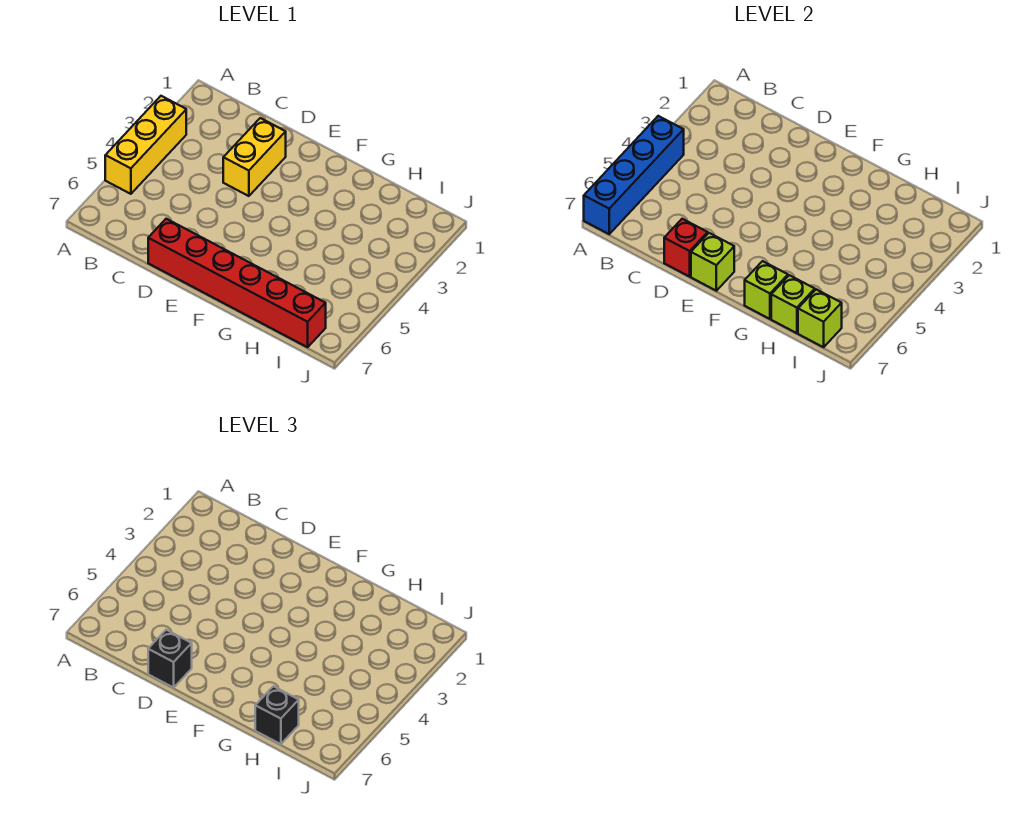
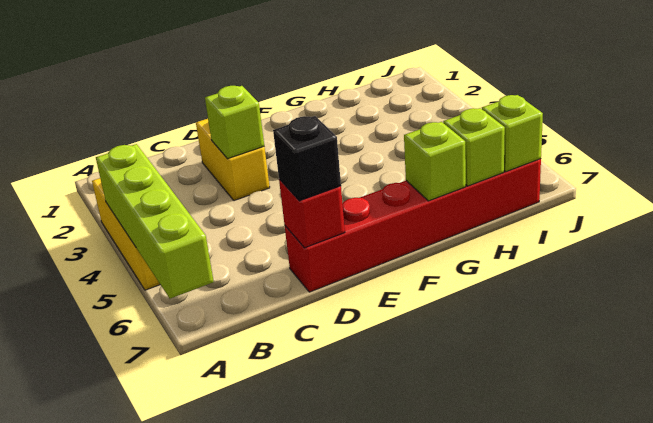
blue 1x4 brick [584,116,684,234] -> lime 1x4 brick [96,144,214,299]
lime 1x1 brick [691,233,734,291] -> lime 1x1 brick moved to [205,86,264,159]
black 1x1 brick [255,686,299,744] -> none

